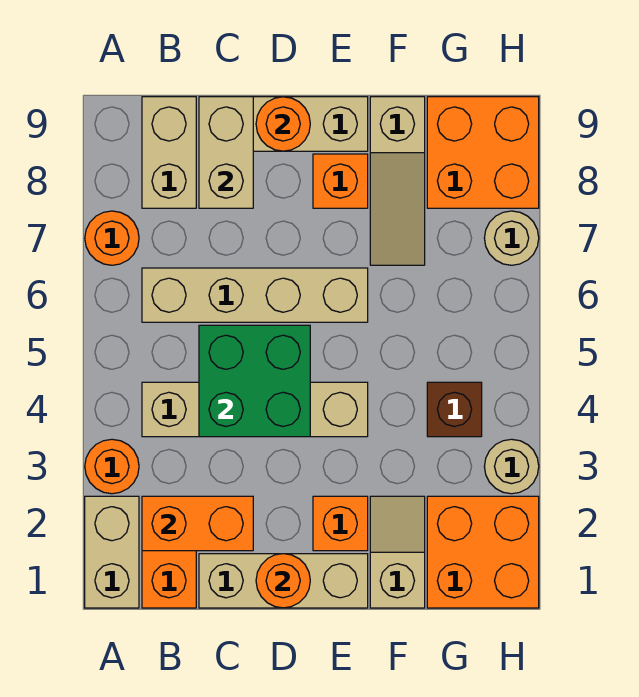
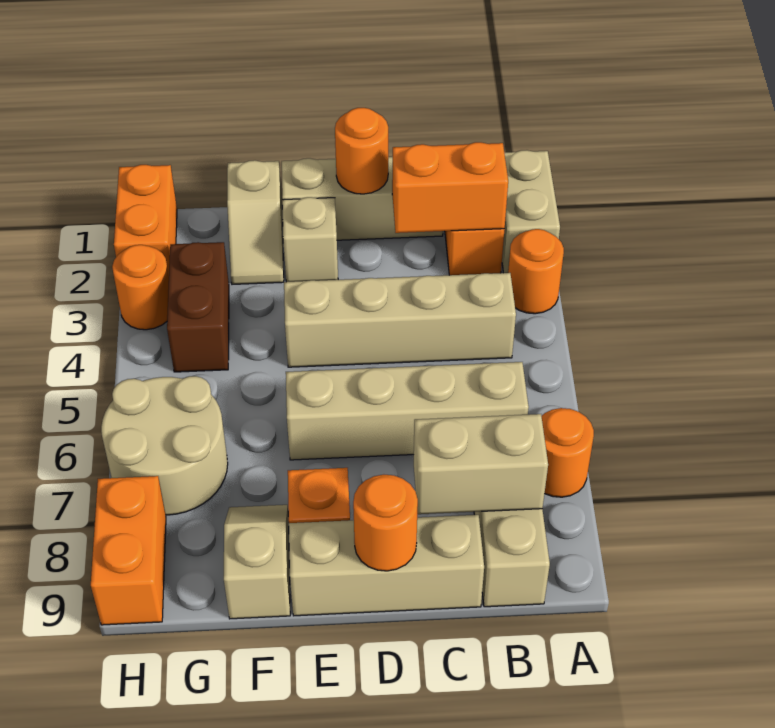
green 2x2 brick [199,325,310,437] -> none
tan 1x2 brick [199,97,253,208] -> tan 1x2 brick turned to [414,414,548,514]
orange 1x1 brick [313,496,368,551] -> tan 1x1 brick [282,197,338,282]
tan 1x3 slope [370,97,425,265] -> tan 1x2 slope [224,505,290,619]
orange 2x2 brick [427,496,539,608] -> orange 1x2 brick [114,165,177,276]
brown 1x1 brick [427,382,482,437] -> brown 1x2 brick [167,242,229,372]
orange 2x2 brick [427,97,539,208] -> orange 1x2 brick [91,476,166,625]
tan 1x1 round brick [484,439,539,494] -> orange 1x1 round brick [112,245,169,330]
tan 1x1 round brick [484,211,539,265] -> tan 2x2 round brick [101,376,228,515]

